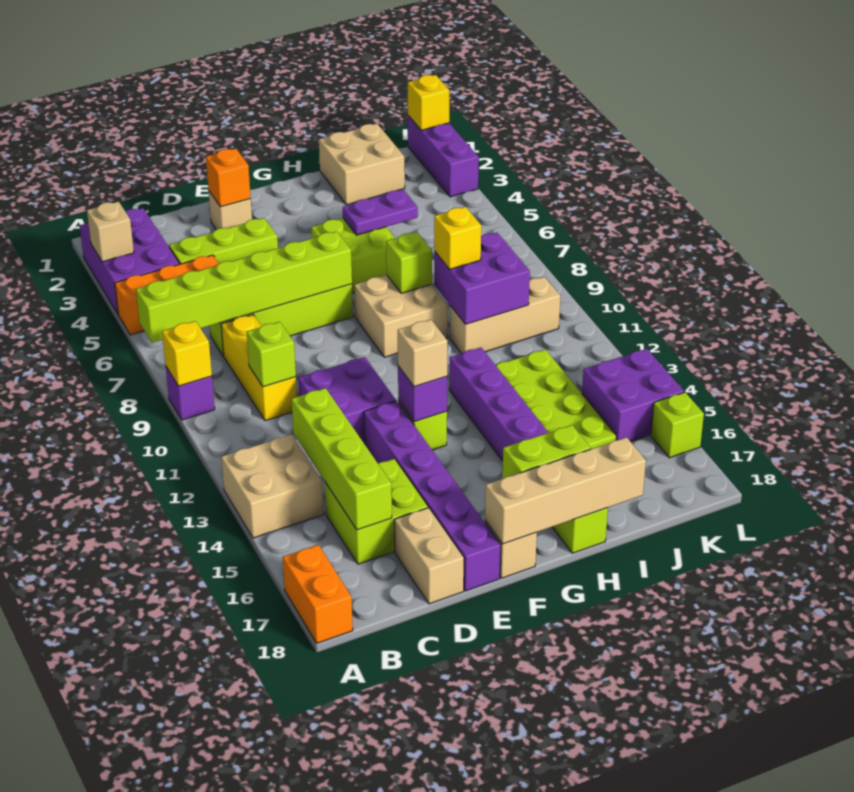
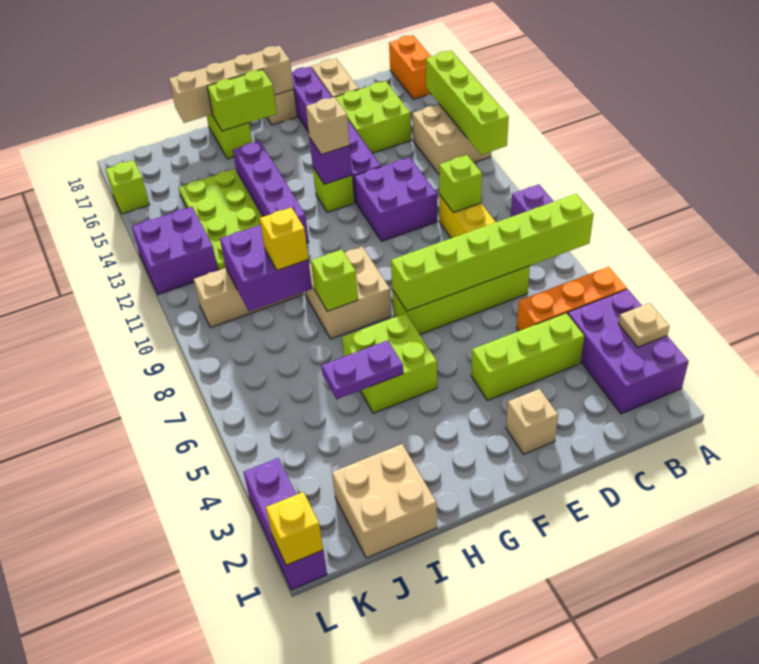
tan 1x1 brick [87,202,134,262] -> tan 1x1 plate [618,303,669,347]
yellow 1x1 brick [162,321,212,386] -> none
lime 1x4 brick [292,388,392,530] -> lime 1x4 brick moved to [426,51,509,155]
orange 1x1 brick [206,148,251,207] -> none
purple 2x2 brick [582,349,684,442] -> purple 2x2 brick moved to [132,207,218,294]

